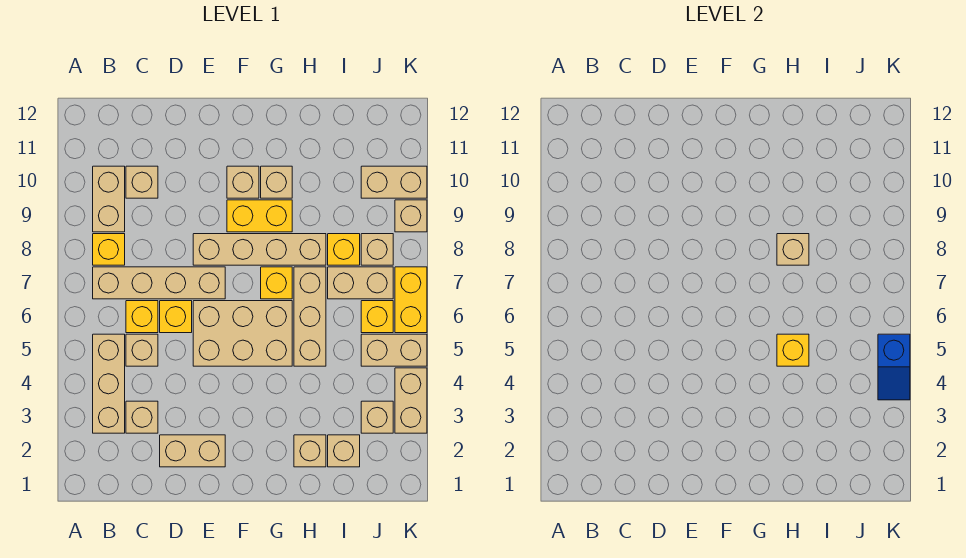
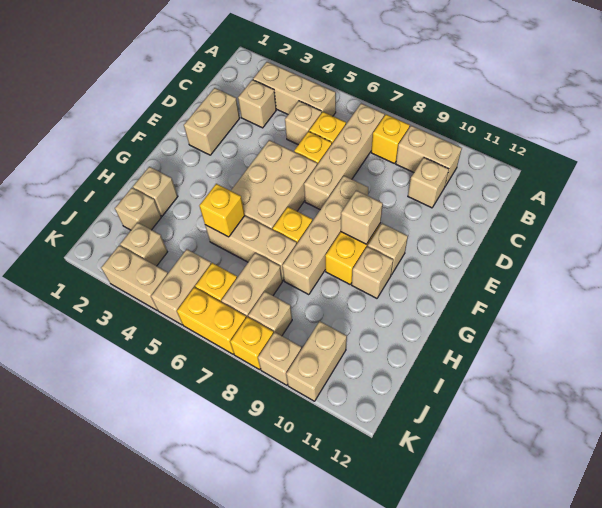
tan 1x1 brick [777,234,809,265] -> tan 1x1 brick moved to [341,190,383,244]
yellow 1x1 brick [328,234,360,265] -> yellow 1x1 brick moved to [230,317,274,370]
blue 1x2 slope [878,334,910,400] -> none

